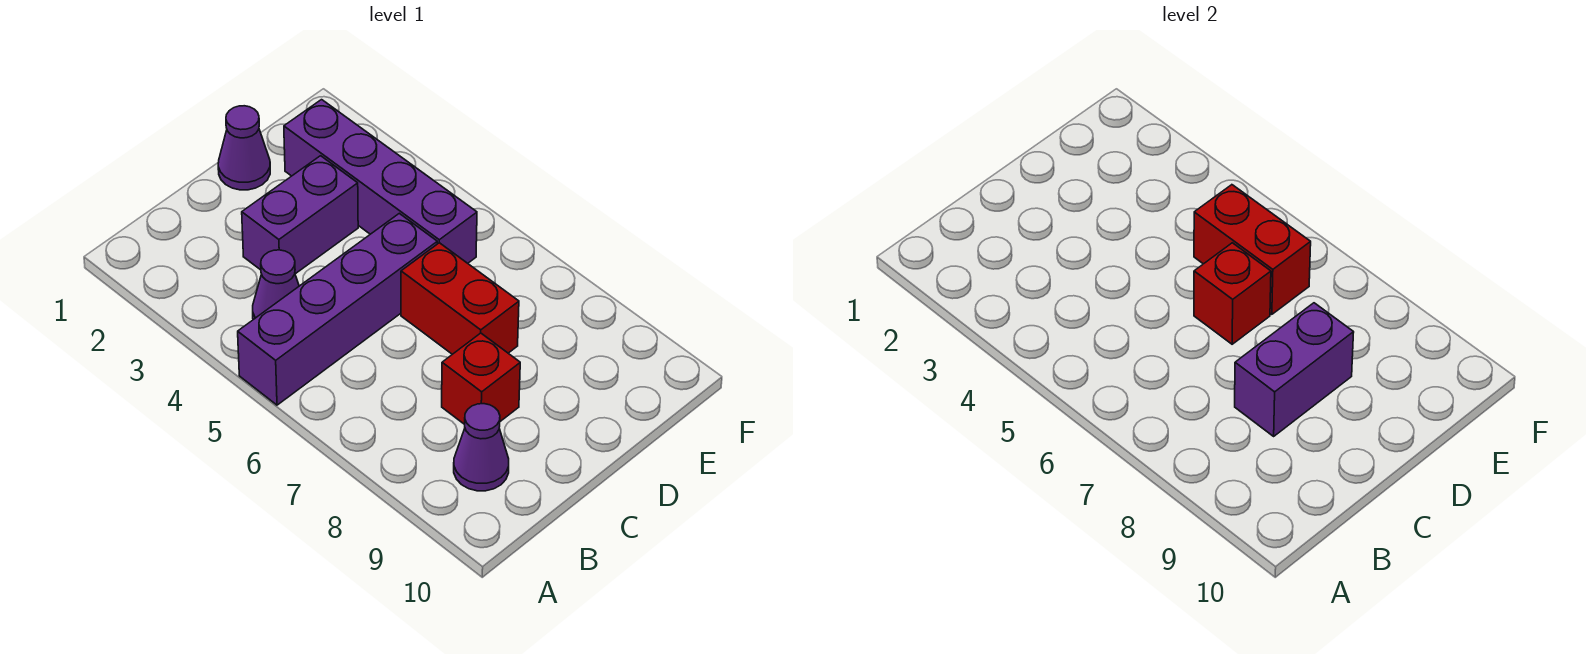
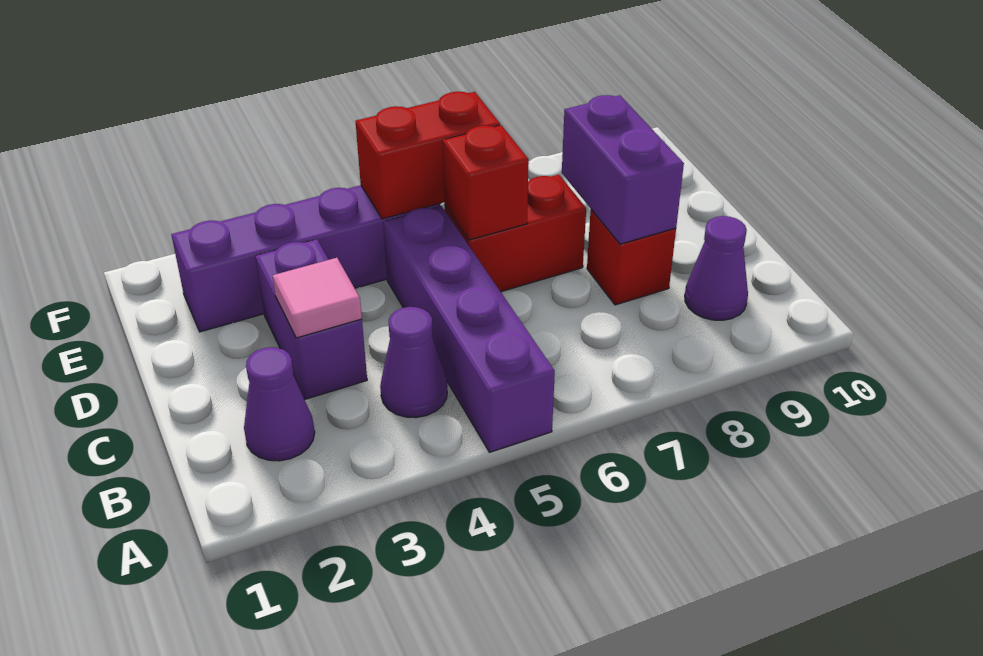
none -> pink 1x1 tile [273,258,362,338]
purple 1x1 cone [218,106,270,190] -> purple 1x1 cone moved to [244,347,315,461]

